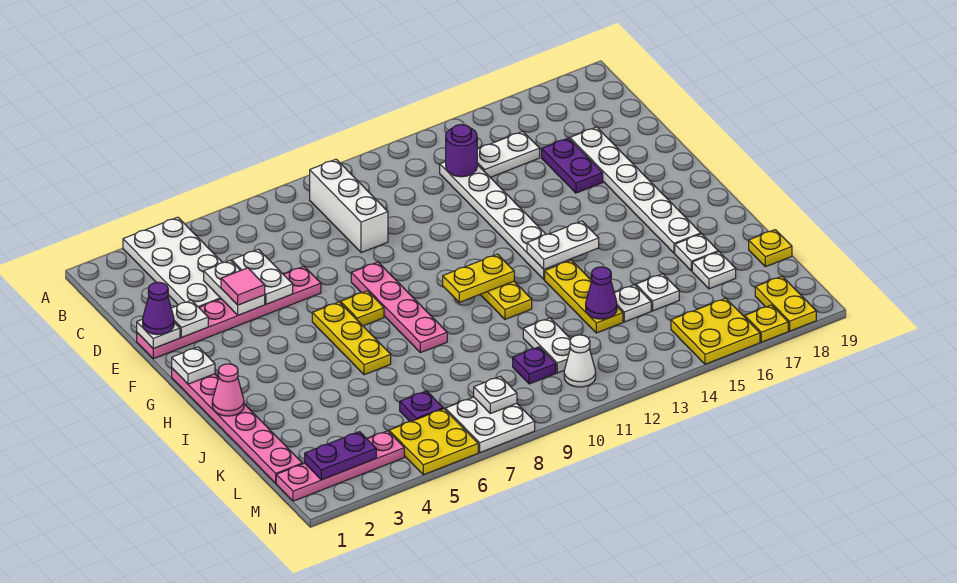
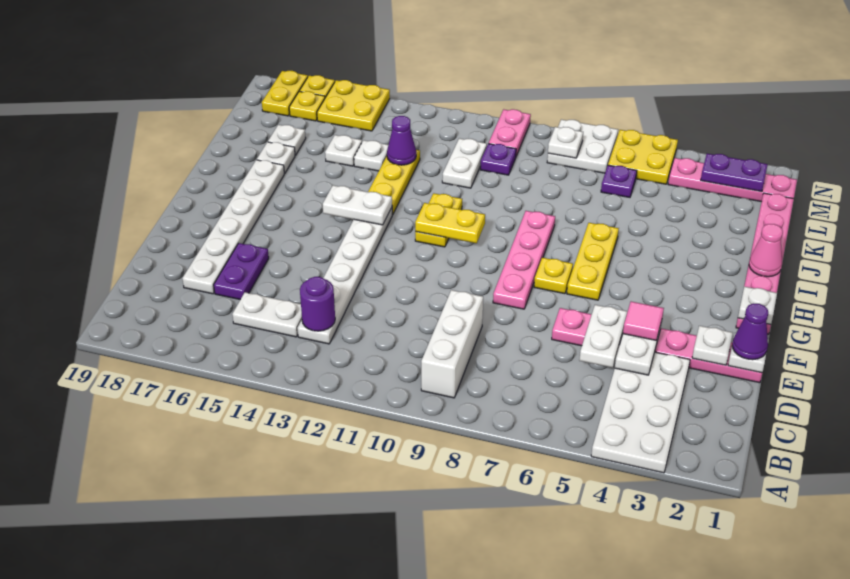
yellow 1x1 plate [749,230,792,267] -> yellow 1x1 plate moved to [289,91,325,121]
none -> pink 1x2 plate [489,109,531,156]
white 1x1 cone [564,335,596,387] -> none

